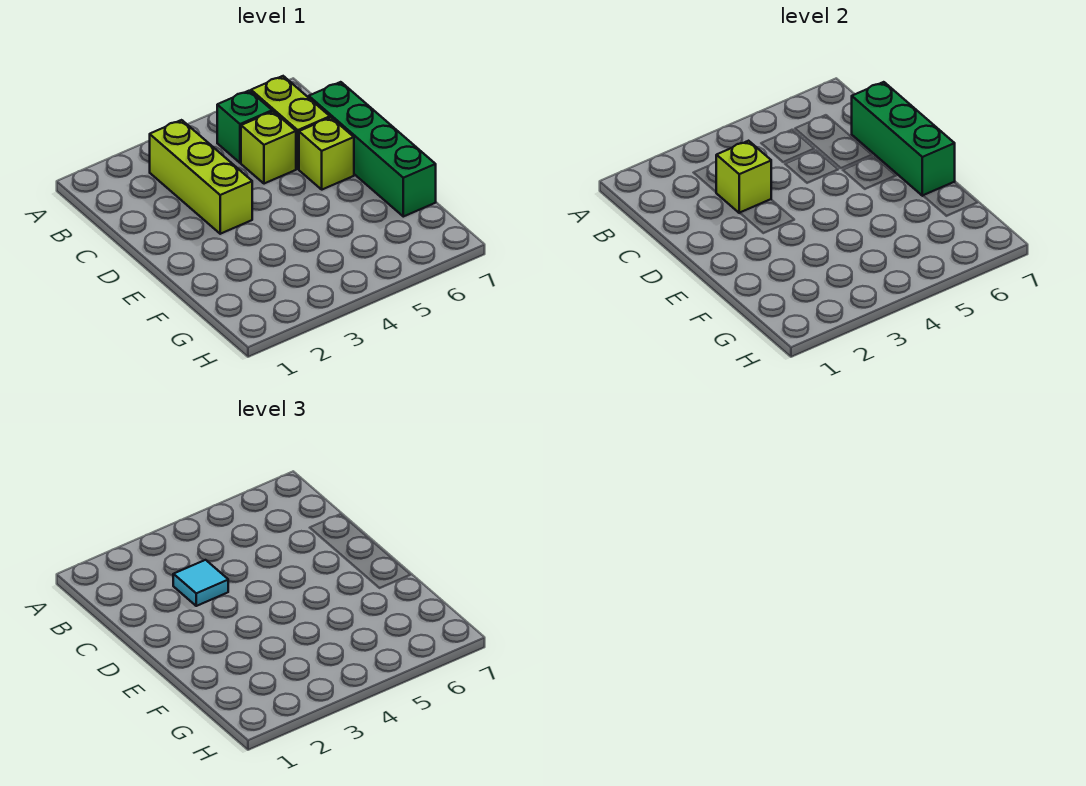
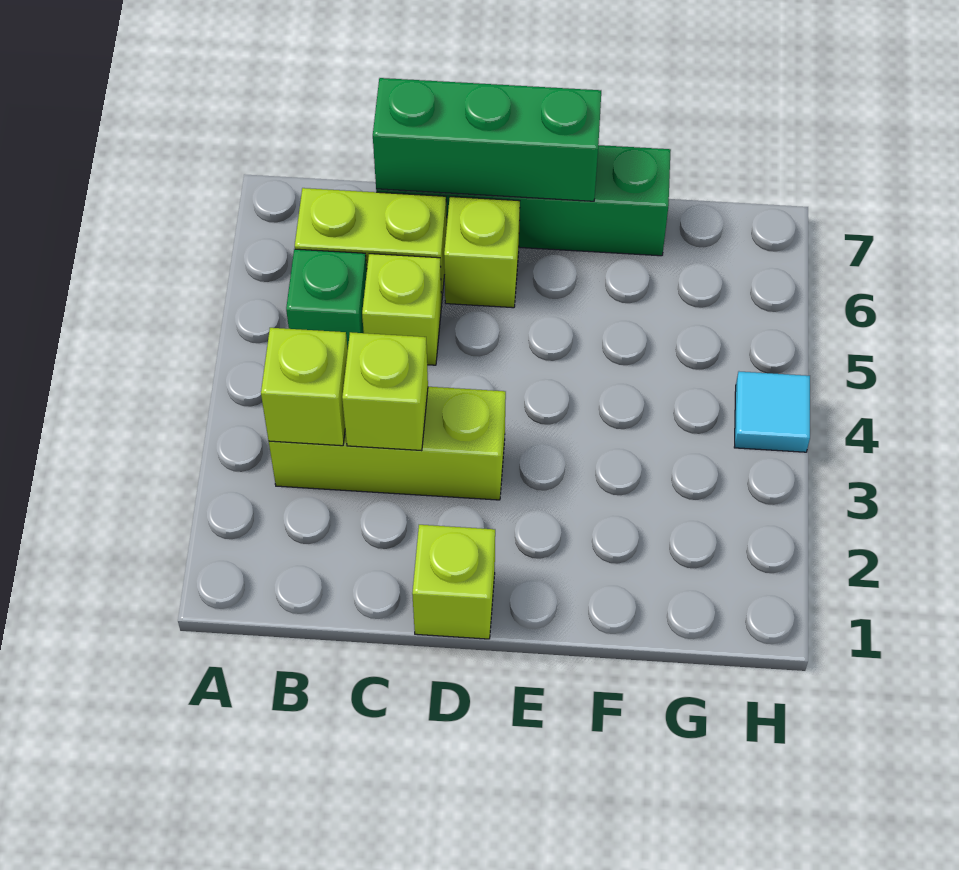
none -> lime 1x1 brick [261,328,348,446]
cyan 1x1 tile [173,560,228,606] -> cyan 1x1 tile moved to [734,372,810,452]
none -> lime 1x1 brick [412,525,495,639]

